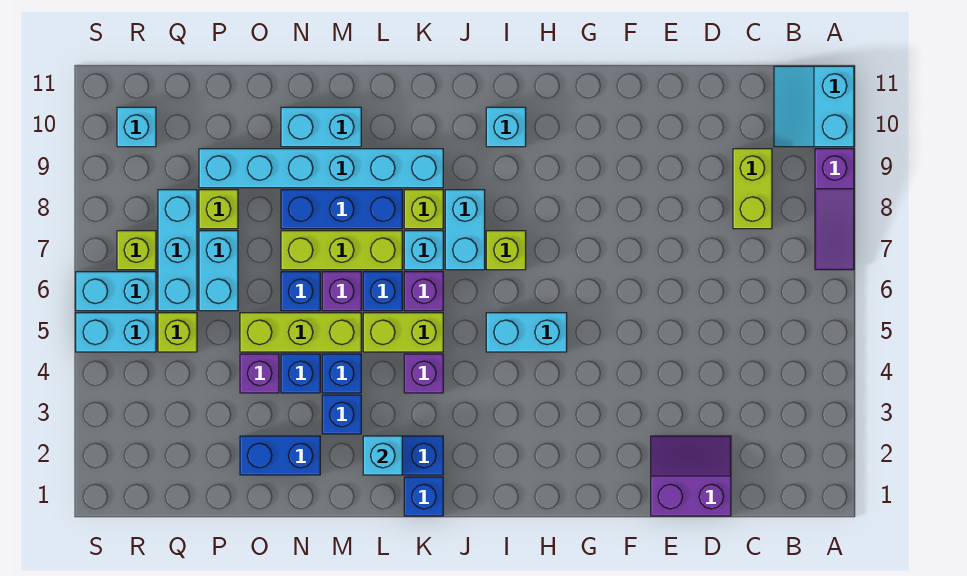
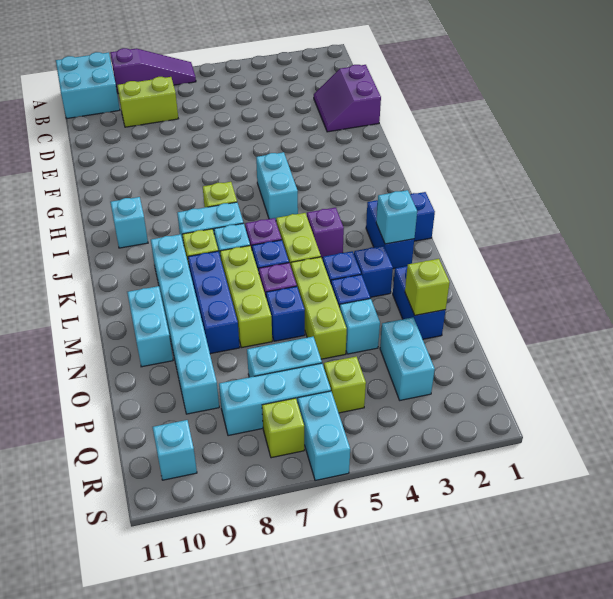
cyan 2x2 slope [774,66,854,147] -> cyan 2x2 brick [56,52,120,118]
purple 1x1 brick [240,354,279,393] -> cyan 1x1 brick [340,299,380,354]
lime 1x1 brick [199,190,238,229] -> lime 1x1 brick moved to [405,259,450,315]
cyan 1x2 brick [76,313,156,352] -> cyan 1x2 brick moved to [380,317,435,400]

